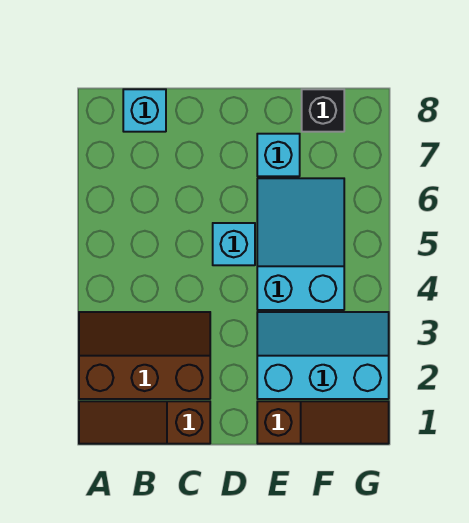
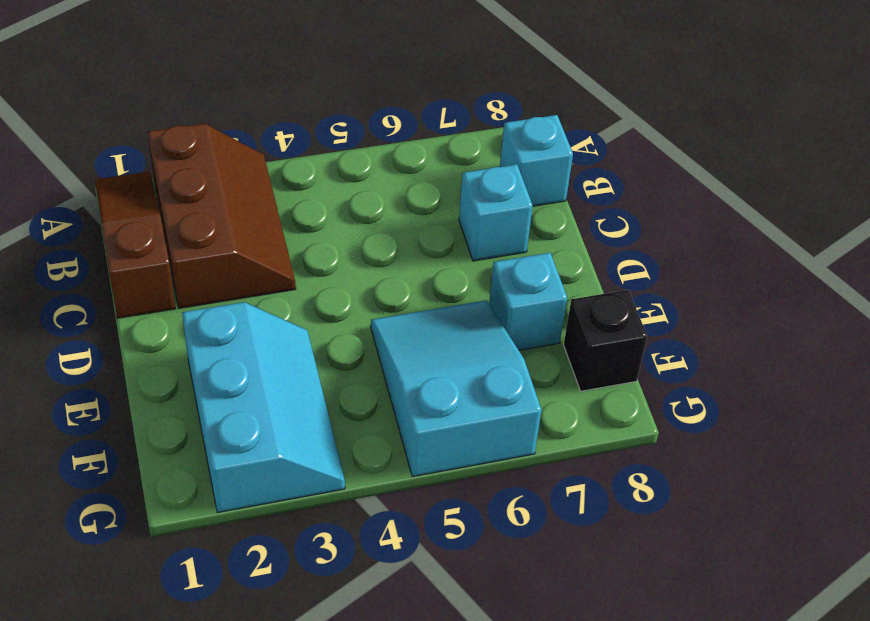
cyan 1x1 brick [213,223,255,265] -> cyan 1x1 brick moved to [459,164,533,261]
brown 1x3 slope [257,401,389,444] -> none
cyan 2x3 slope [257,178,344,310] -> cyan 2x3 slope turned to [371,300,542,477]

